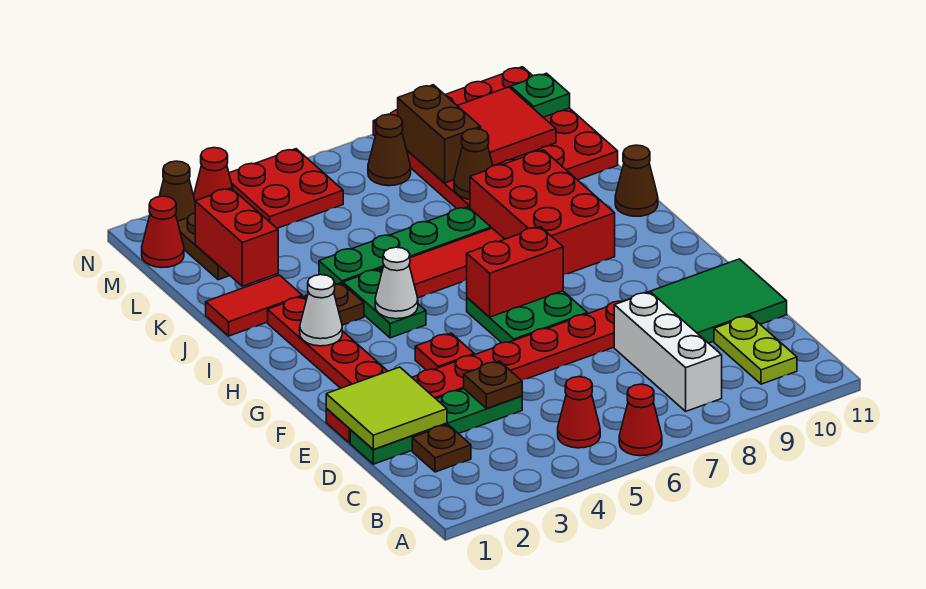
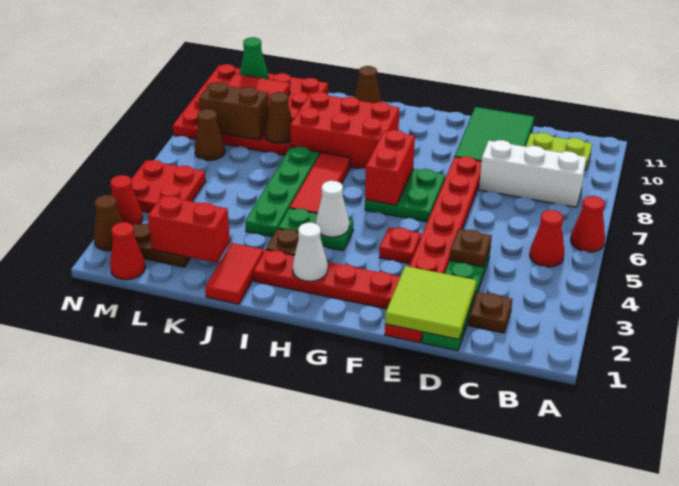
green 1x1 plate [511,73,570,117] -> green 1x1 cone [240,37,268,79]

